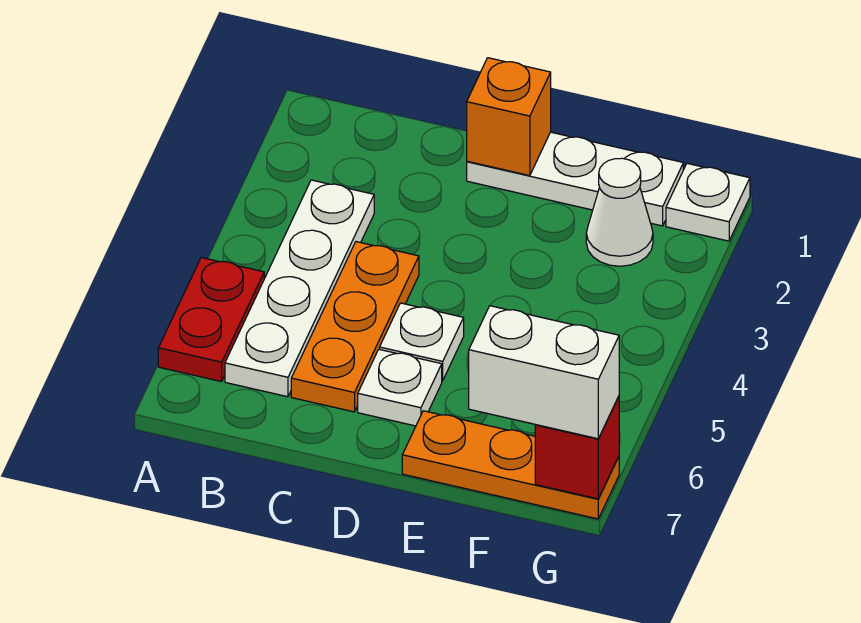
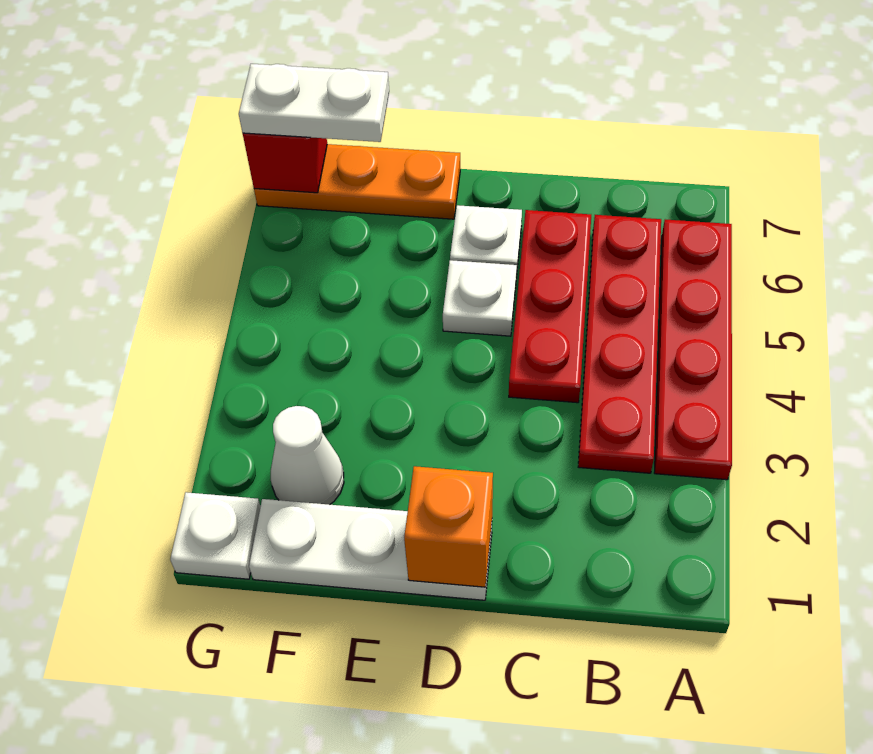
red 1x2 plate [158,257,264,382] -> red 1x4 plate [654,219,732,480]
white 1x4 plate [225,180,374,397] -> red 1x4 plate [578,215,661,473]
orange 1x3 plate [291,242,419,412] -> red 1x3 plate [509,210,591,403]
white 1x2 brick [469,306,619,439] -> white 1x2 plate [239,64,389,142]

